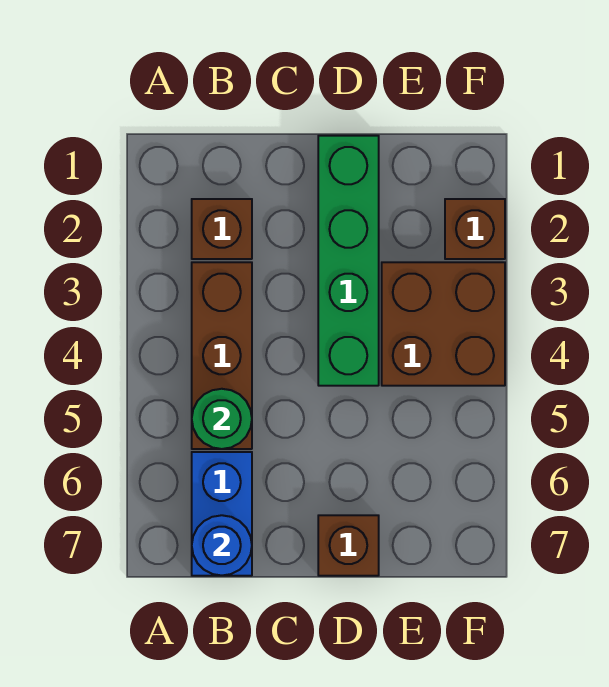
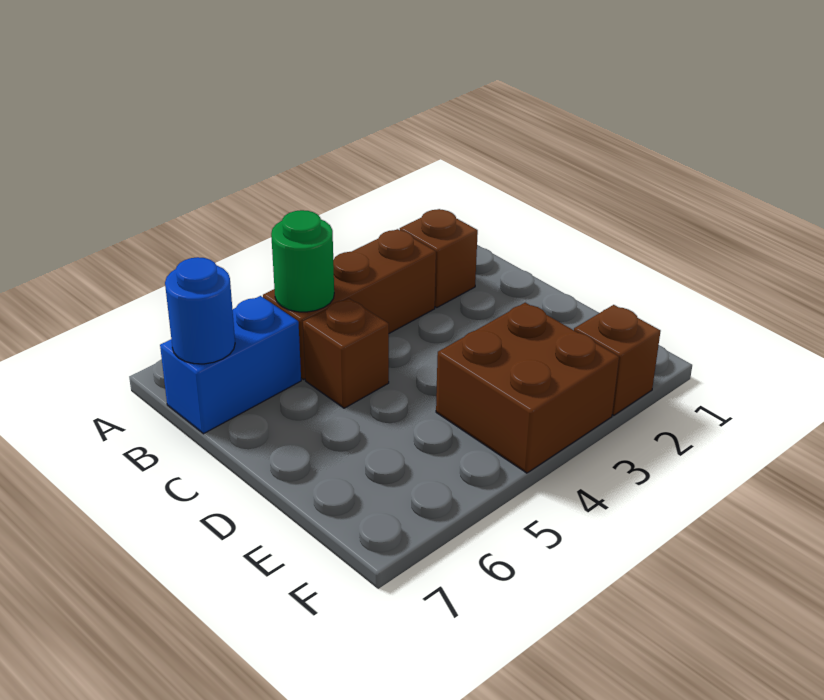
green 1x4 brick [318,136,379,386] -> none
brown 1x1 brick [318,515,379,576] -> brown 1x1 brick moved to [303,298,389,408]

